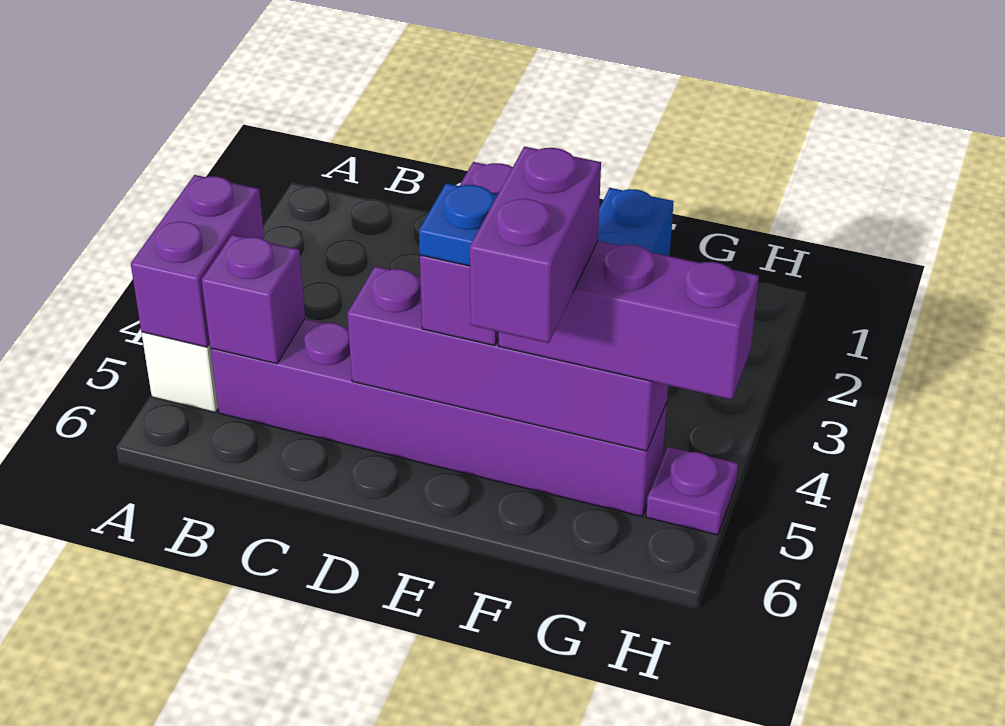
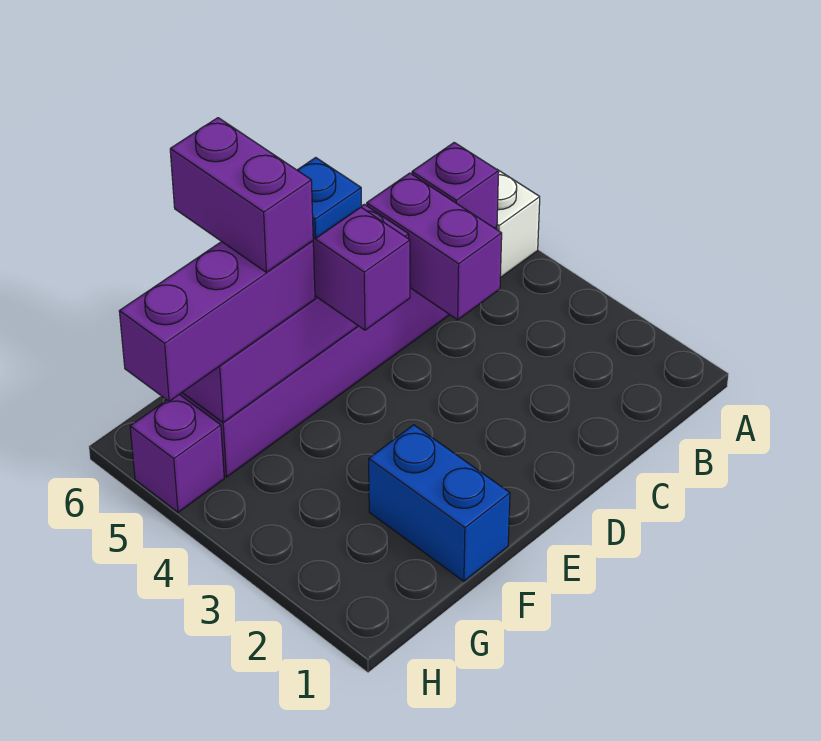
purple 1x2 brick [131,175,264,347] -> purple 1x2 brick moved to [367,173,502,320]
purple 1x1 plate [646,447,738,535] -> purple 1x1 brick [130,394,224,512]

